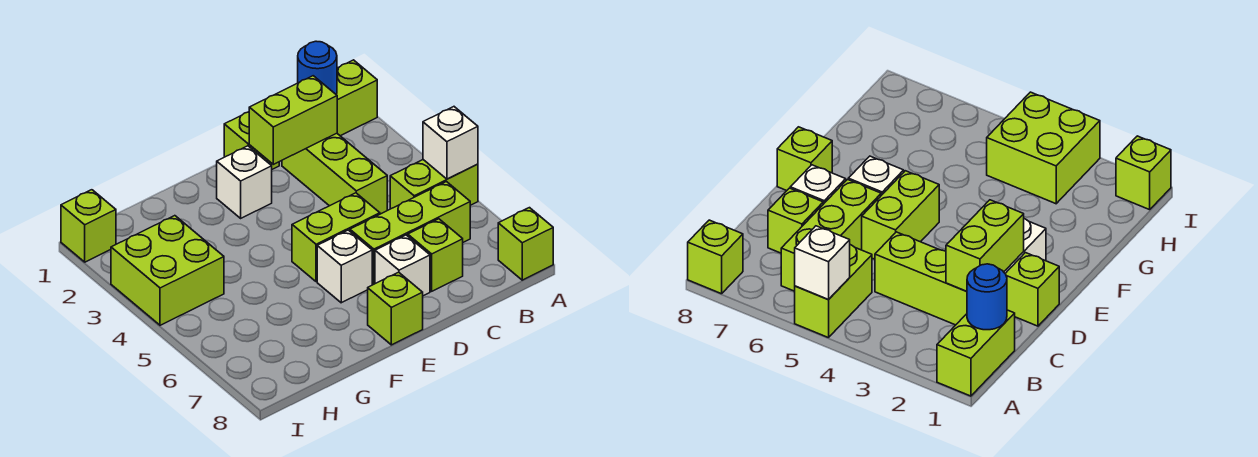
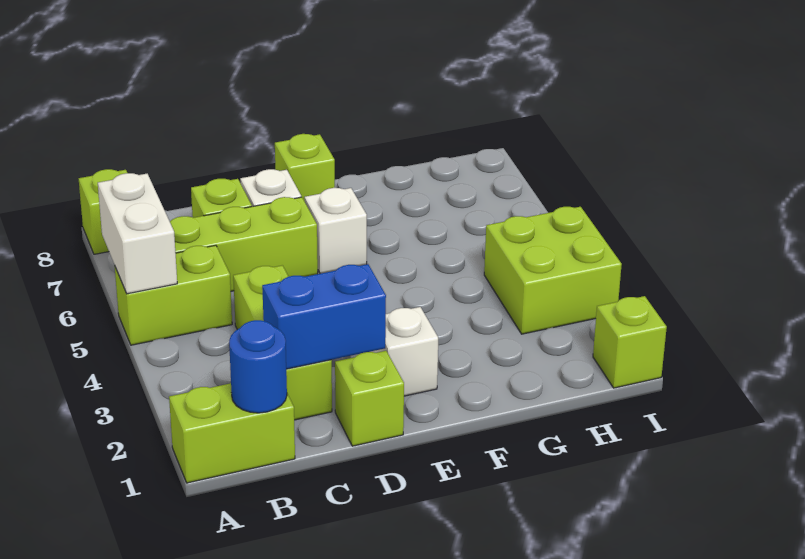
white 1x1 brick [423,107,478,179] -> white 1x2 brick [98,173,177,294]
lime 1x2 brick [249,76,337,164] -> blue 1x2 brick [262,264,386,369]
lime 1x2 brick [292,193,380,282] -> none

